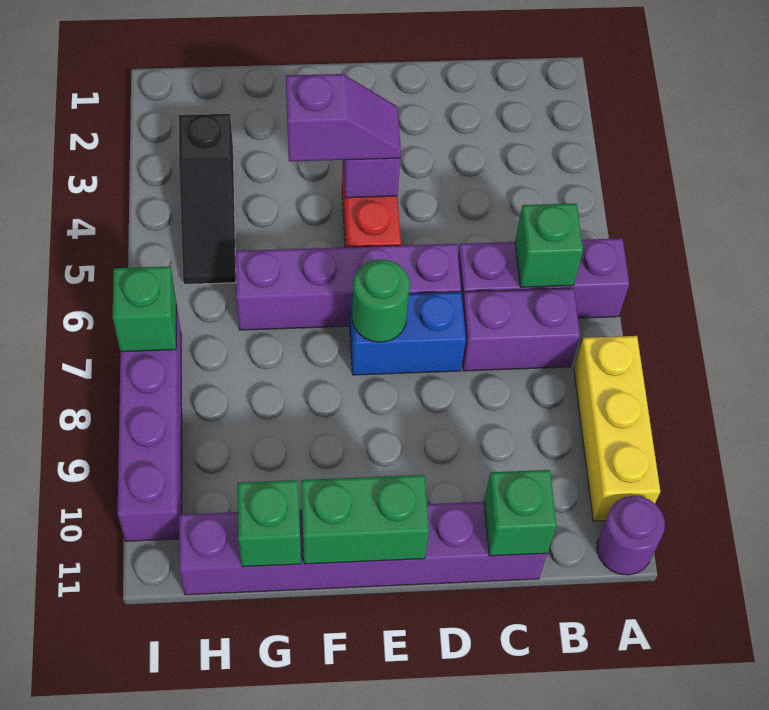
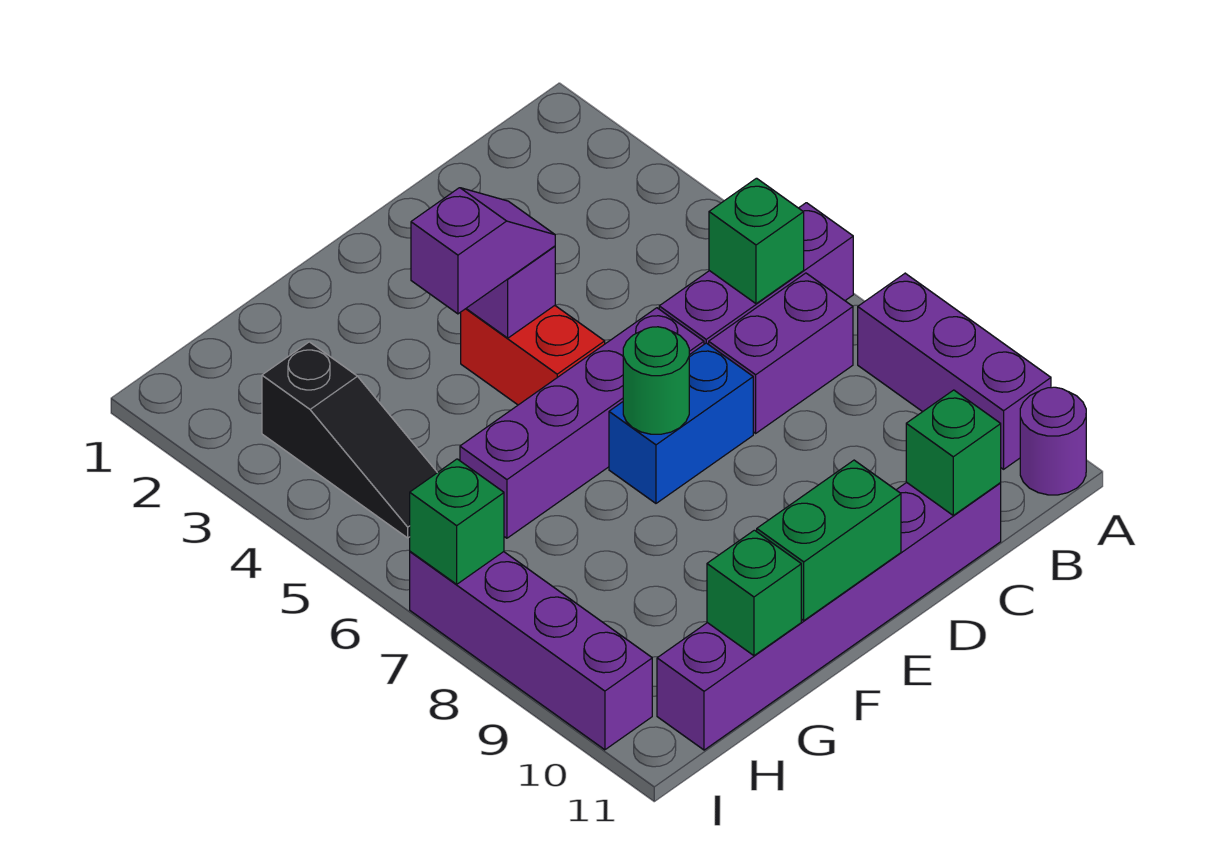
yellow 1x3 brick [574,336,660,521] -> purple 1x3 brick [858,273,1051,469]

